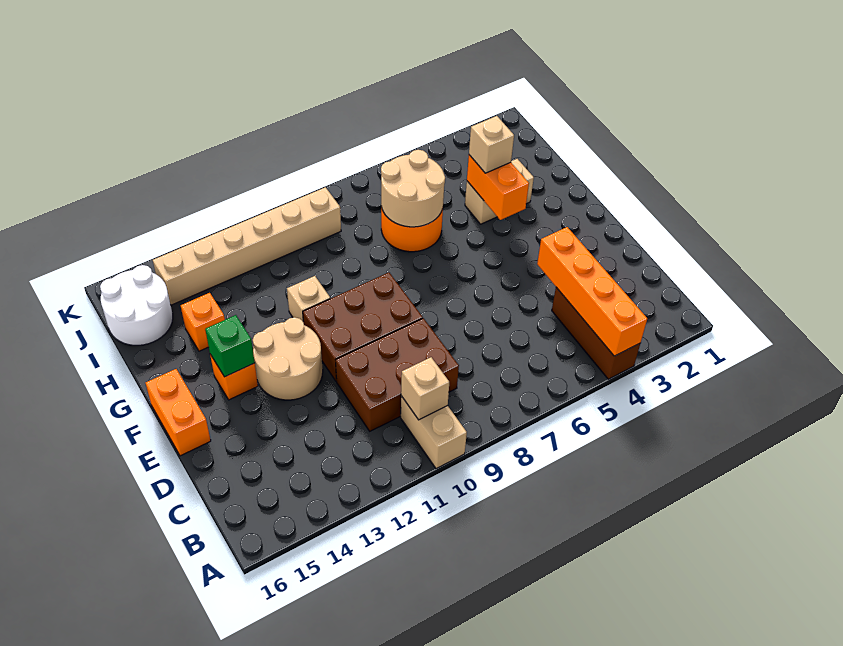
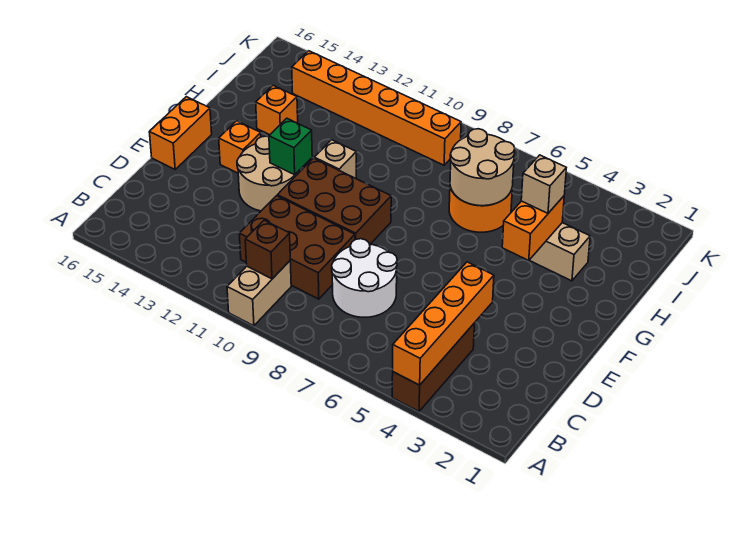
tan 1x1 brick [401,357,449,420] -> brown 1x1 brick [245,220,290,279]
green 1x1 brick [205,315,255,377] -> green 1x1 brick moved to [269,118,312,175]
white 2x2 round brick [100,265,173,345] -> white 2x2 round brick moved to [332,239,397,317]
tan 1x6 brick [153,187,341,305] -> orange 1x6 brick [292,51,461,165]

